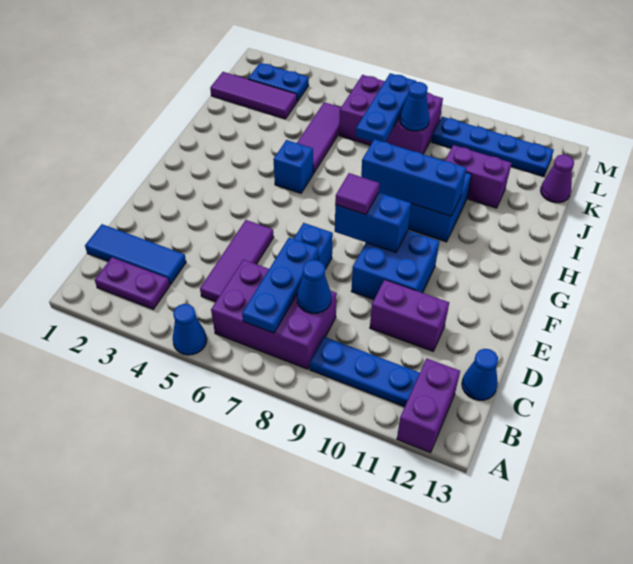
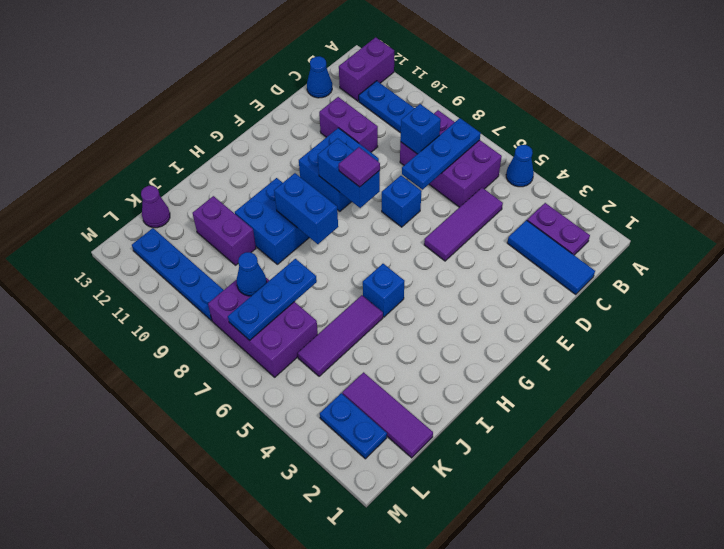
blue 1x1 cone [297,260,331,313] -> blue 1x1 brick [400,104,441,154]
blue 1x3 brick [361,139,466,216] -> blue 1x2 brick [274,173,338,244]

